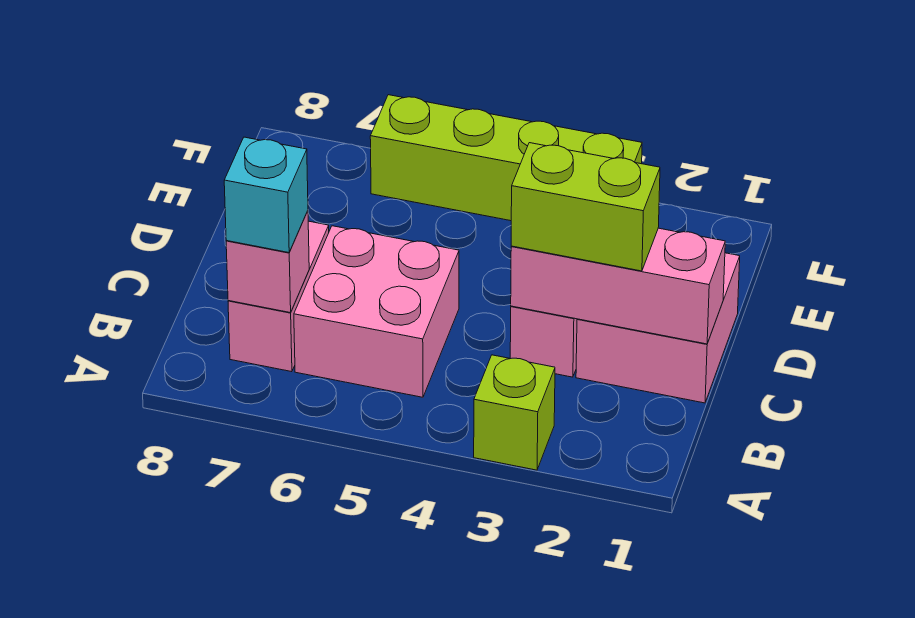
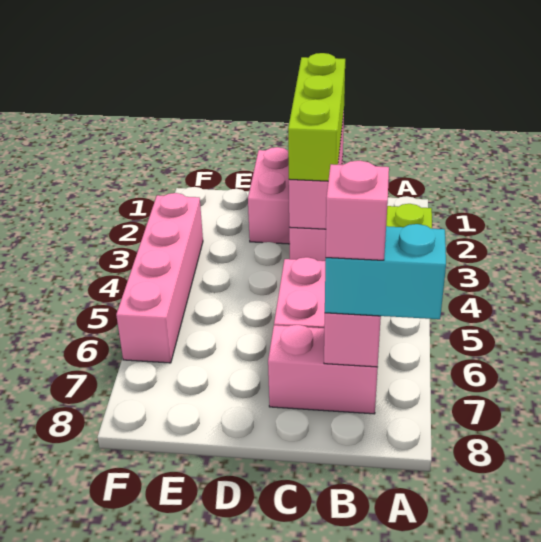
cyan 1x1 brick [224,137,308,253] -> cyan 1x2 brick [325,224,446,319]
none -> pink 1x1 brick [326,161,389,260]
lime 1x2 brick [511,143,660,271] -> lime 1x3 brick [288,53,345,181]
lime 1x4 brick [370,95,642,221] -> pink 1x4 brick [116,193,203,363]

